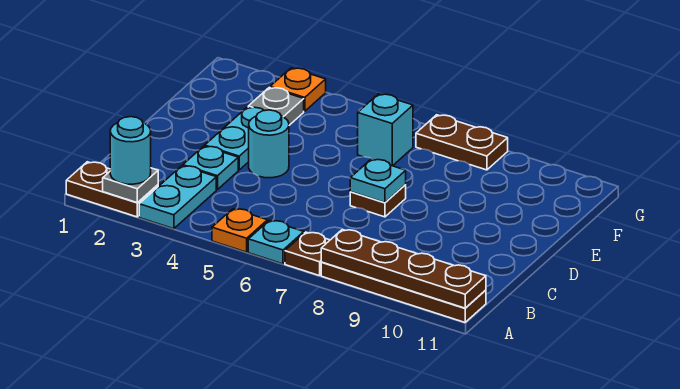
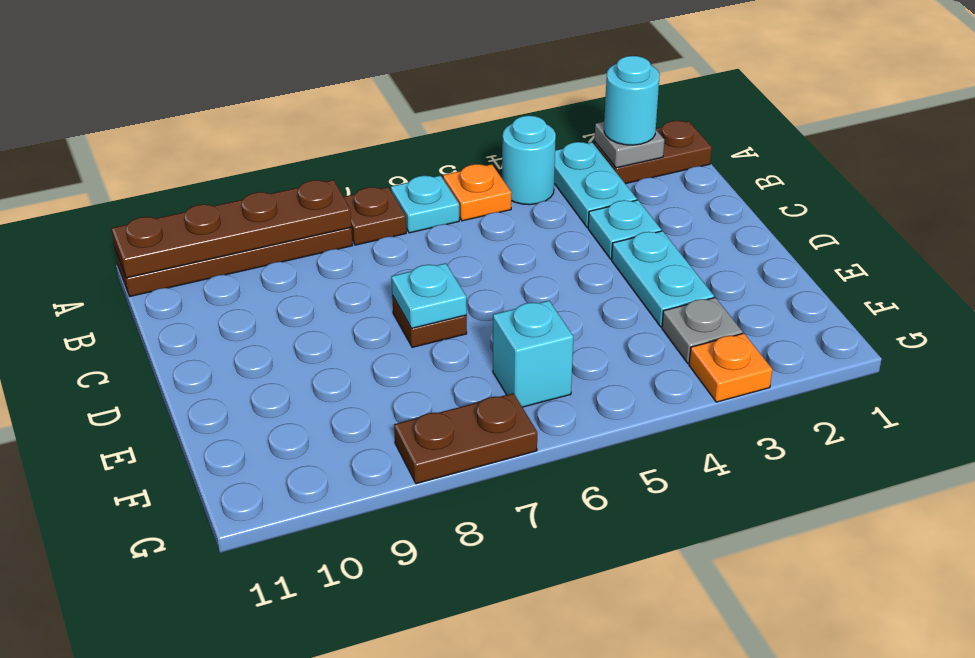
cyan 1x1 round brick [249,110,289,178] -> cyan 1x1 round brick moved to [502,116,556,205]

